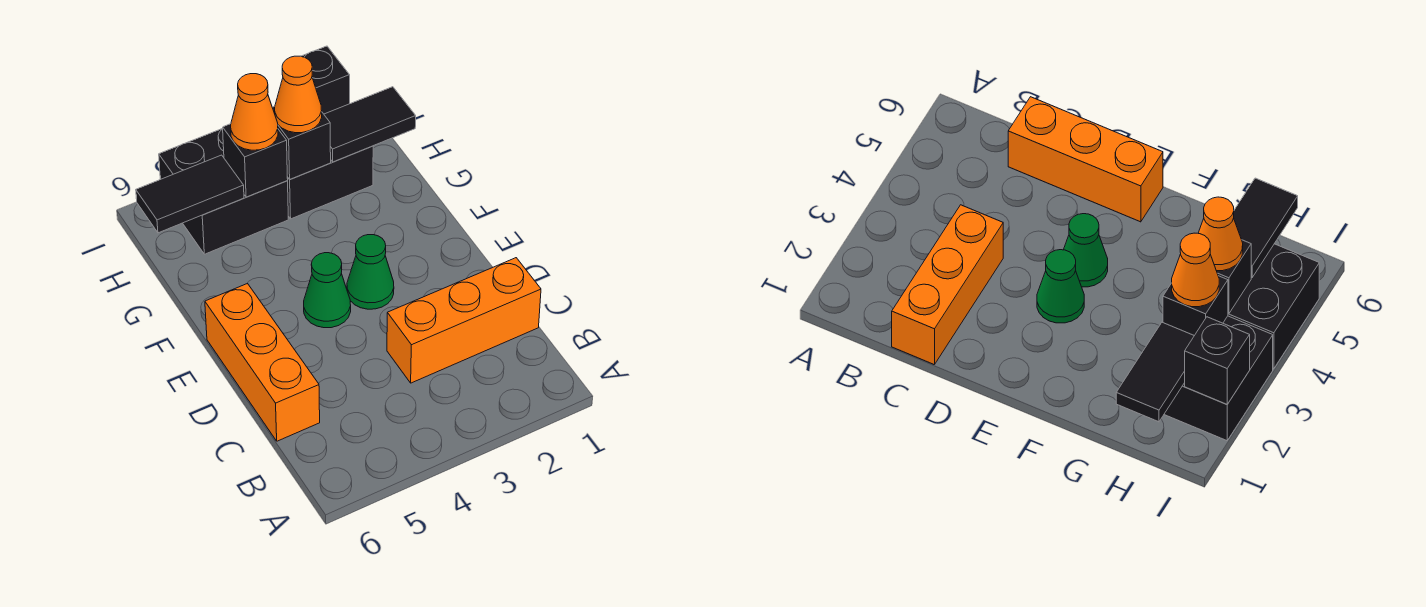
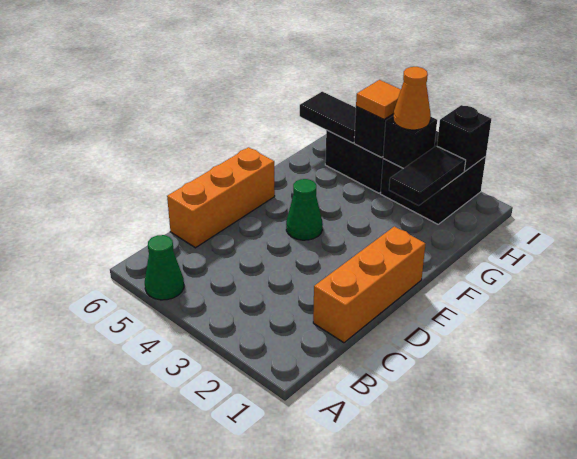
orange 1x3 brick [387,258,541,383] -> orange 1x3 brick turned to [313,226,425,343]
green 1x1 cone [347,235,394,309] -> green 1x1 cone moved to [145,235,184,300]
black 1x2 tile [324,87,416,162] -> black 1x2 tile turned to [389,146,466,206]
orange 1x1 cone [231,74,278,150] -> orange 1x1 tile [356,80,401,119]

